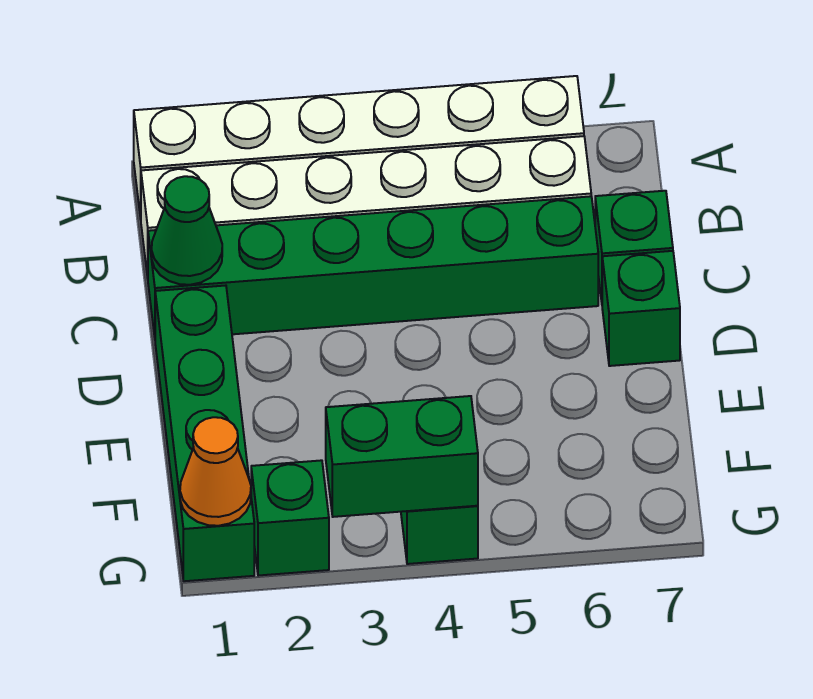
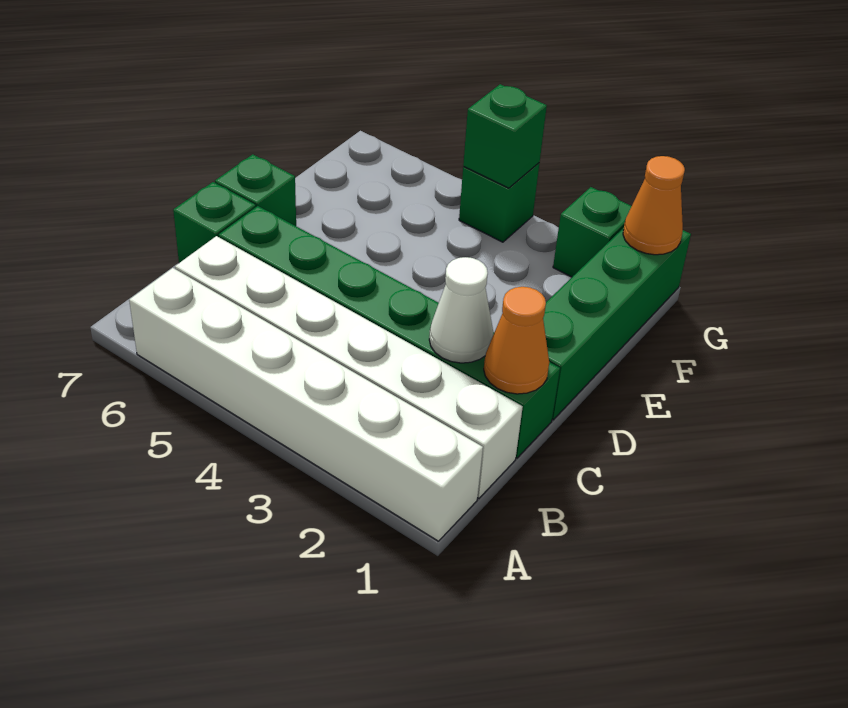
green 1x1 cone [152,176,222,285] -> orange 1x1 cone [484,287,549,394]
none -> white 1x1 cone [429,257,493,363]
green 1x2 brick [326,396,478,517] -> green 1x1 brick [463,84,547,188]

